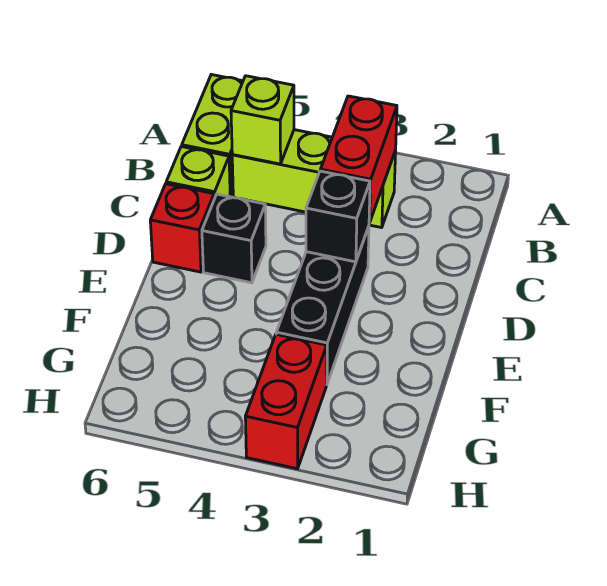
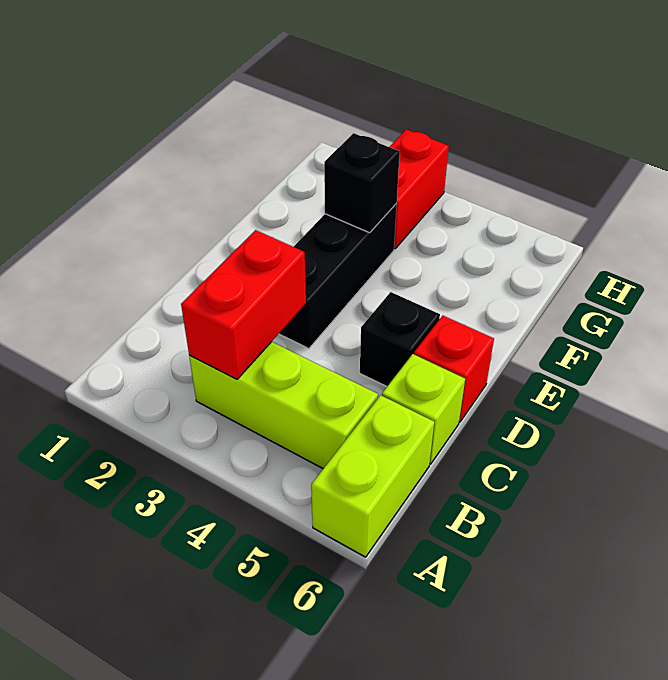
lime 1x1 brick [231,76,294,164] -> none
black 1x1 brick [306,171,370,262] -> black 1x1 brick moved to [324,133,400,233]

